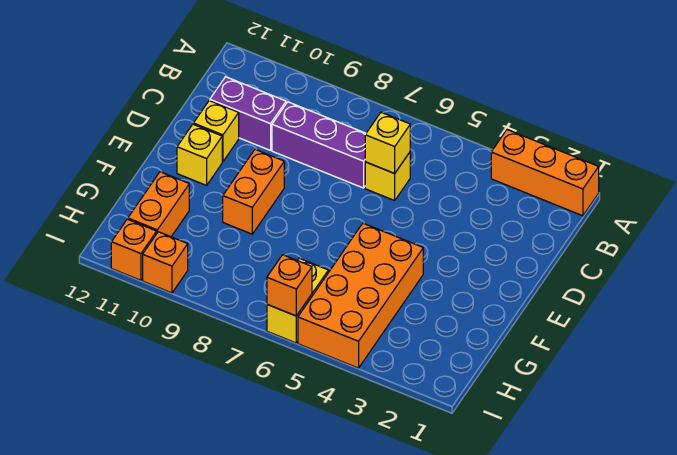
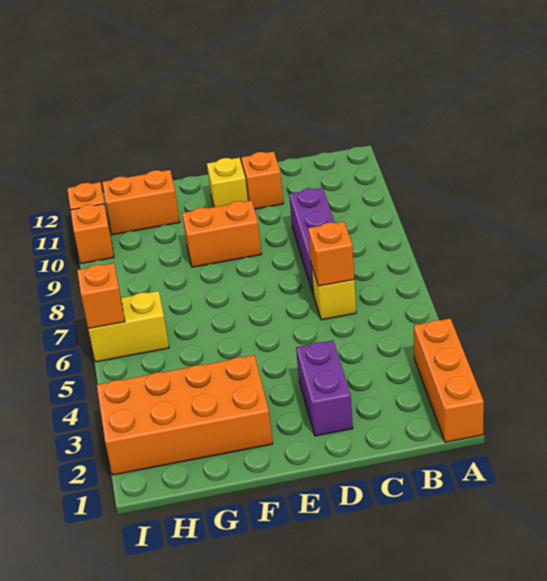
yellow 1x1 brick [365,112,410,173] -> orange 1x1 brick [308,222,354,286]
purple 1x2 brick [210,77,286,150] -> purple 1x2 brick moved to [296,340,353,436]
yellow 1x1 brick [193,101,239,162] -> orange 1x1 brick [241,152,283,209]
orange 2x4 brick [298,223,423,368] -> orange 2x4 brick moved to [97,355,273,475]

